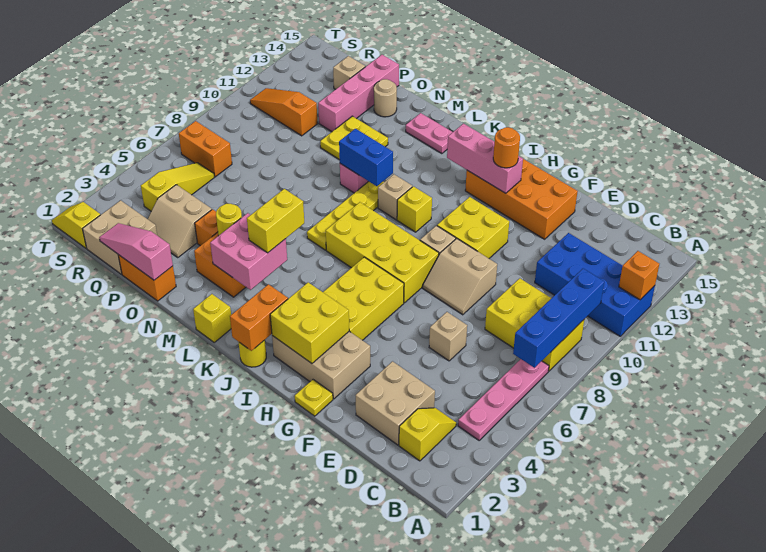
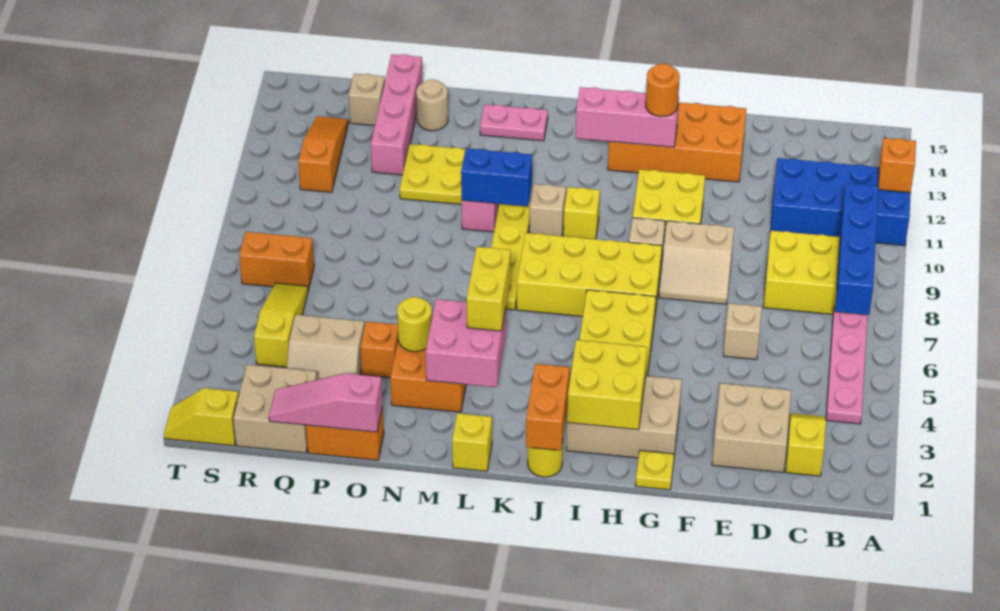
orange 1x3 slope [250,88,317,136] -> orange 1x3 slope turned to [298,116,348,192]

